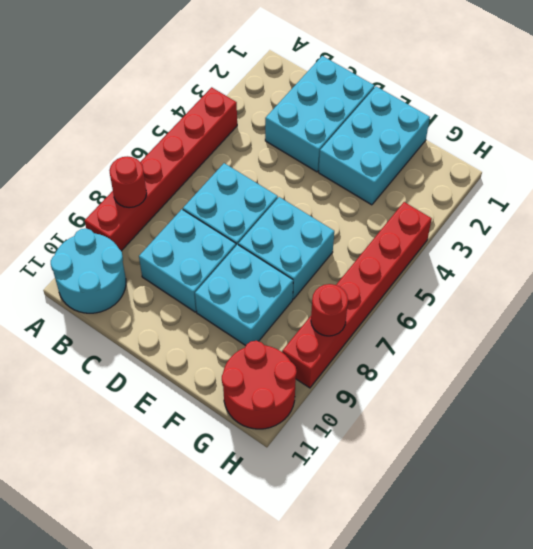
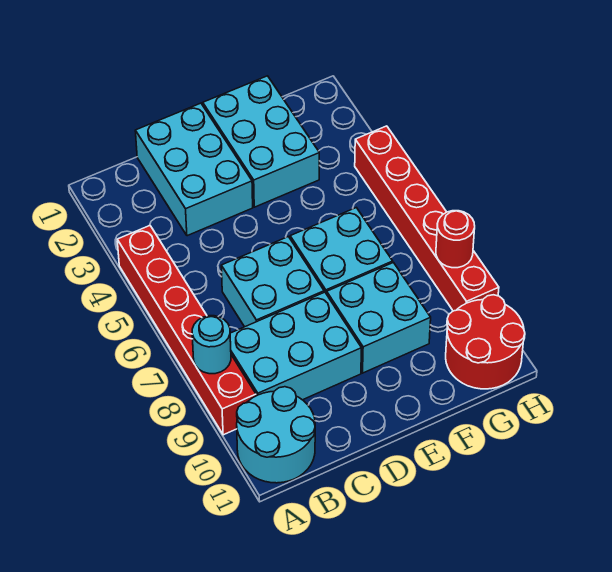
red 1x1 round brick [109,156,147,208] -> cyan 1x1 round brick [192,316,231,374]
cyan 2x2 brick [139,209,236,312] -> cyan 2x3 brick [230,292,362,400]

